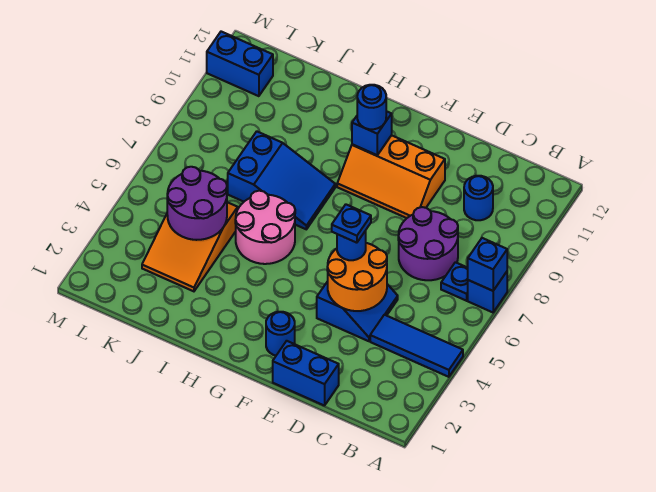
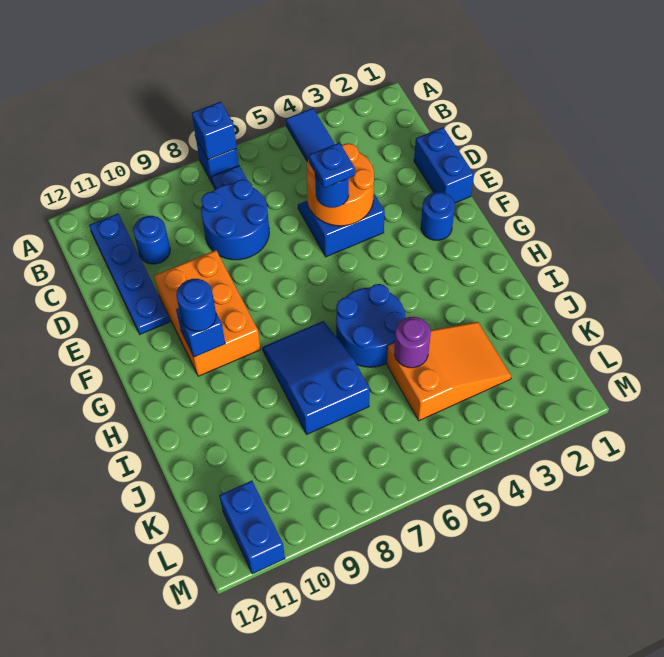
none -> blue 1x4 plate [89,214,170,334]
purple 2x2 round brick [398,207,458,280] -> blue 2x2 round brick [201,179,269,260]
orange 2x3 slope [337,135,445,218] -> orange 2x3 brick [154,250,260,376]
pink 2x2 round brick [235,191,295,264] -> blue 2x2 round brick [336,284,405,367]
purple 2x2 round brick [167,167,227,240] -> purple 1x1 round brick [394,317,431,368]

